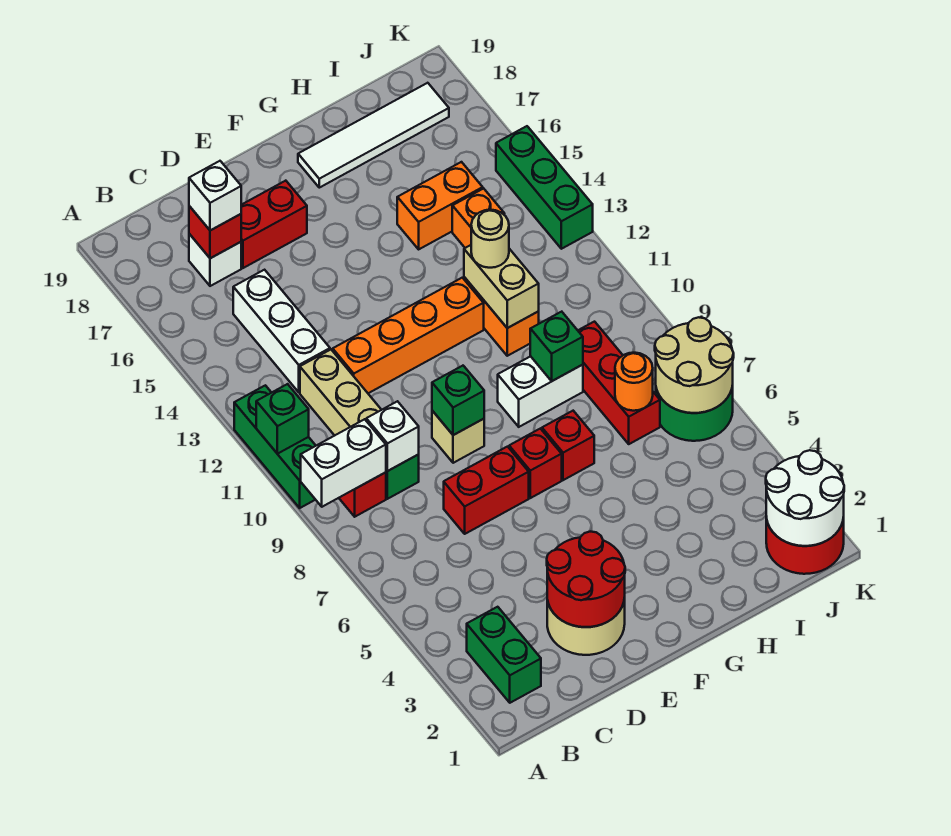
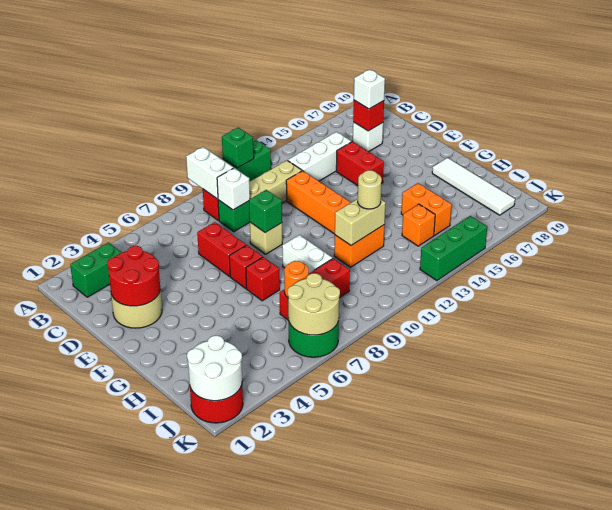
red 1x2 brick [241,181,307,268] -> red 1x2 brick moved to [336,142,384,186]
green 1x1 brick [530,312,583,381] -> none

